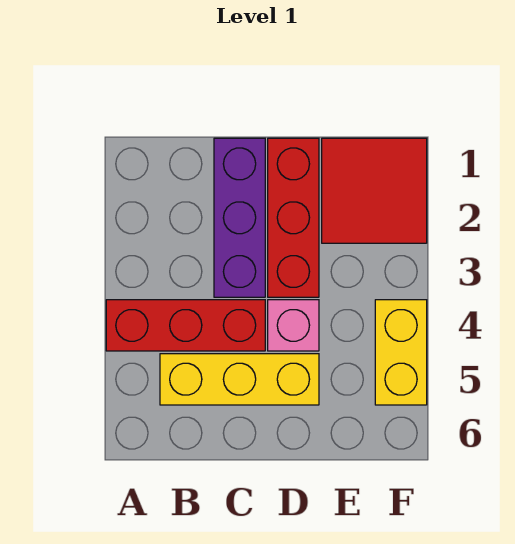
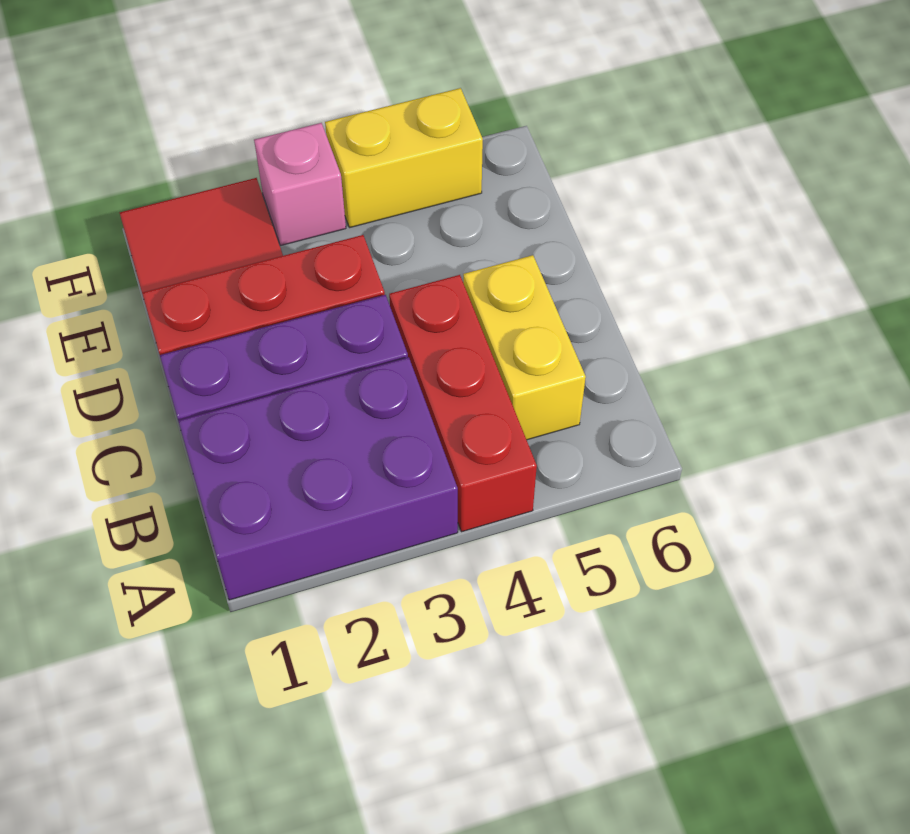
none -> purple 2x3 brick [178,357,458,600]
yellow 1x3 brick [160,354,319,405] -> yellow 1x2 brick [463,255,586,440]
pink 1x1 brick [268,300,319,351] -> pink 1x1 brick moved to [254,123,346,246]

